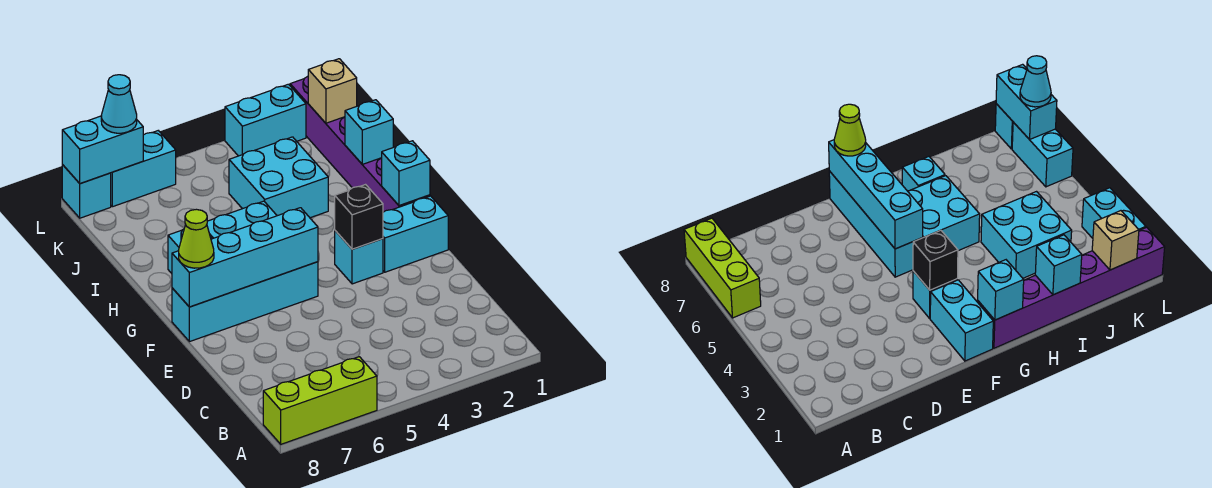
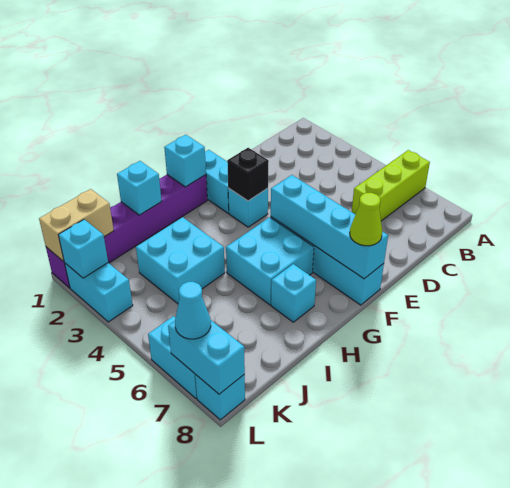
lime 1x3 brick [263,357,377,444] -> lime 1x3 brick turned to [352,150,430,221]
tan 1x1 brick [308,59,357,123] -> tan 1x2 brick [39,189,114,262]
none -> cyan 1x1 brick [59,219,108,278]

